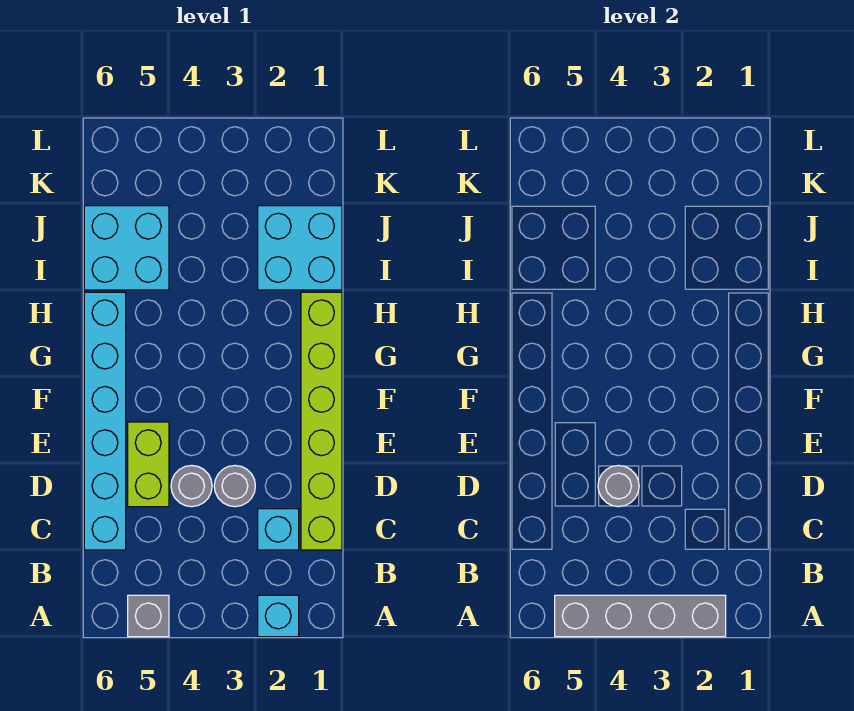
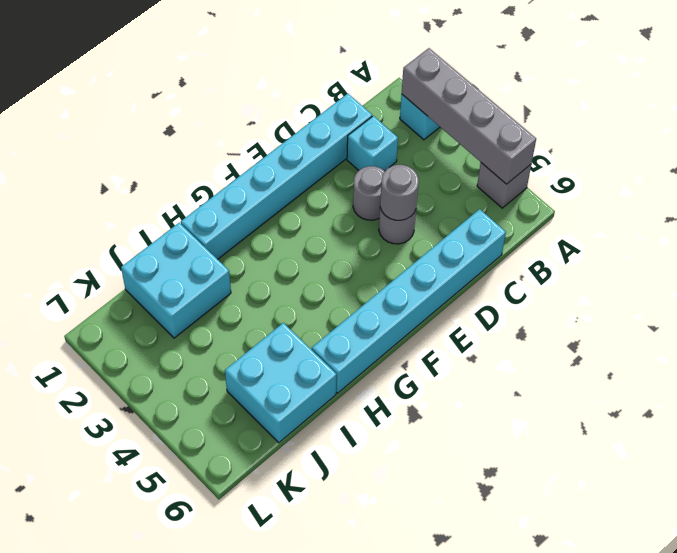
lime 1x6 brick [301,292,342,550] -> cyan 1x6 brick [181,94,372,259]
lime 1x2 brick [128,422,169,507] -> none

